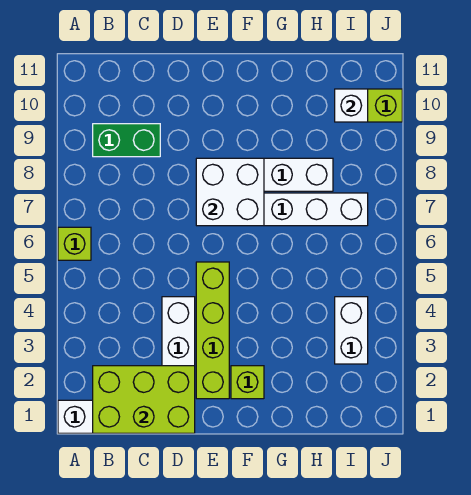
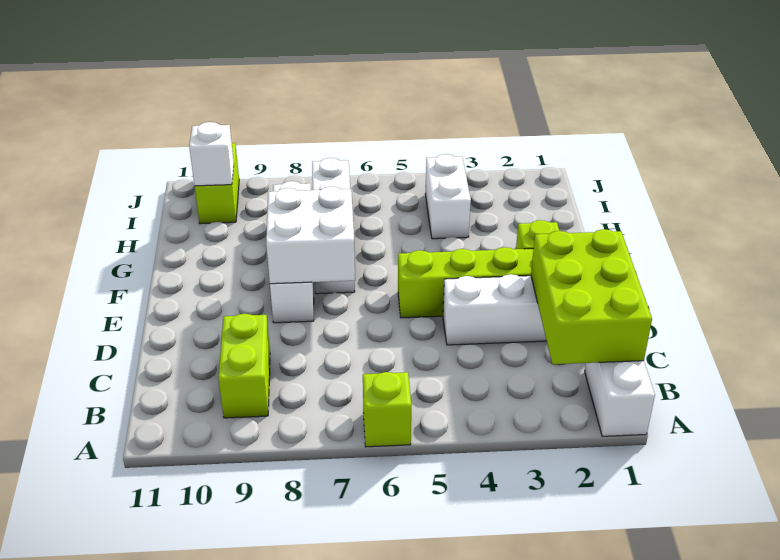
green 1x2 brick [93,124,160,157] -> lime 1x2 brick [218,314,270,418]
white 1x2 brick [335,297,368,364] -> white 1x2 brick turned to [425,154,471,239]

